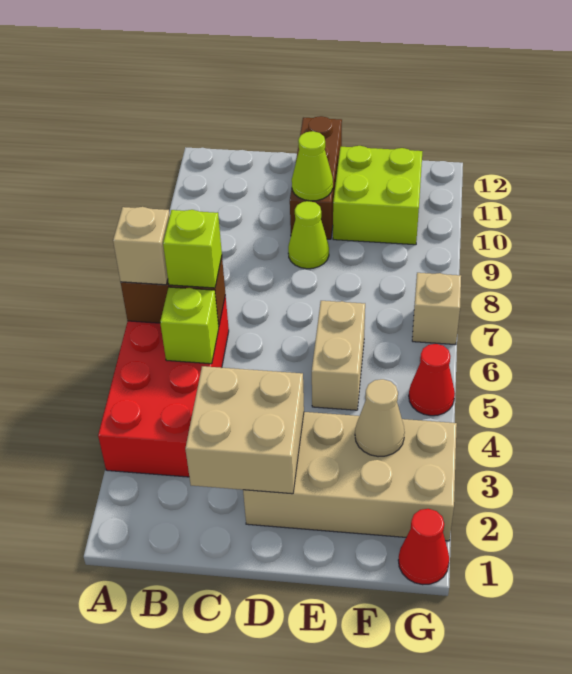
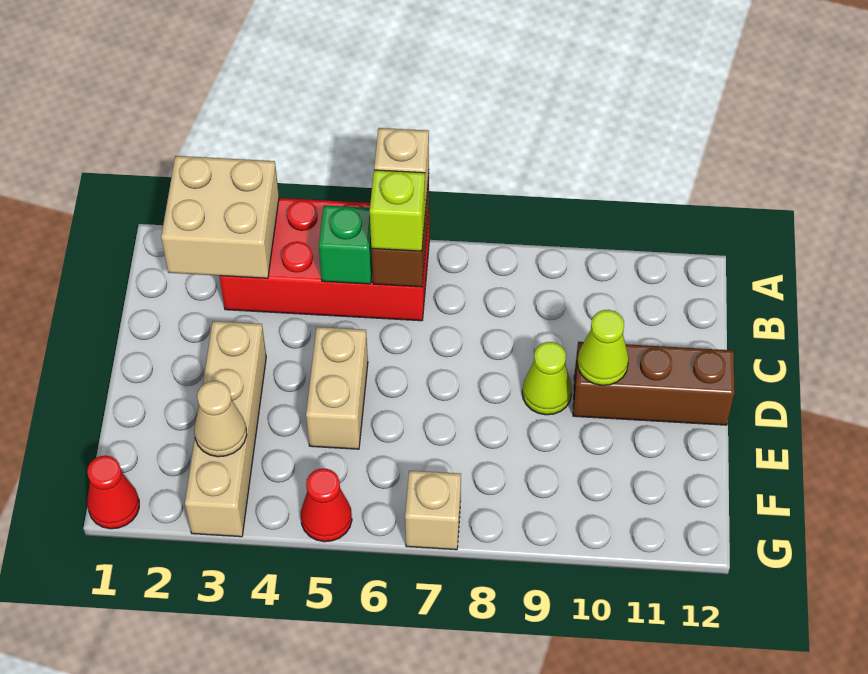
lime 1x1 brick [160,287,219,364] -> green 1x1 brick [319,205,372,284]
tan 2x2 brick [185,366,304,494] -> tan 2x2 brick moved to [161,156,279,278]
tan 2x4 brick [243,412,457,541] -> tan 1x4 brick [185,321,266,537]
tan 1x2 brick [312,301,365,410] -> tan 1x2 brick turned to [306,327,368,449]
lime 2x2 brick [333,146,422,245] -> none

